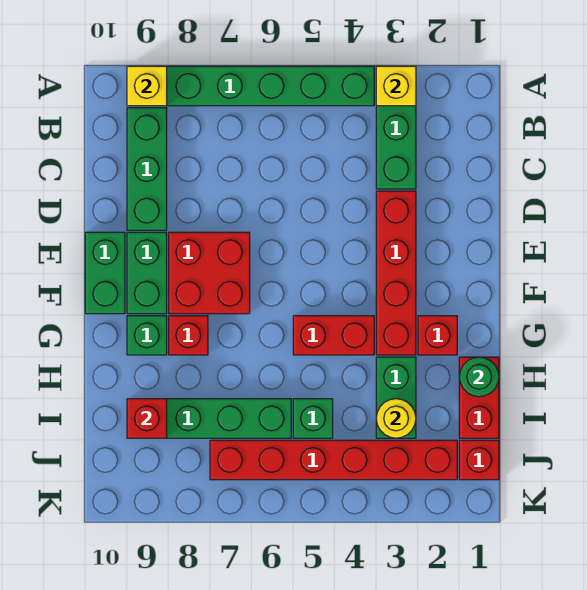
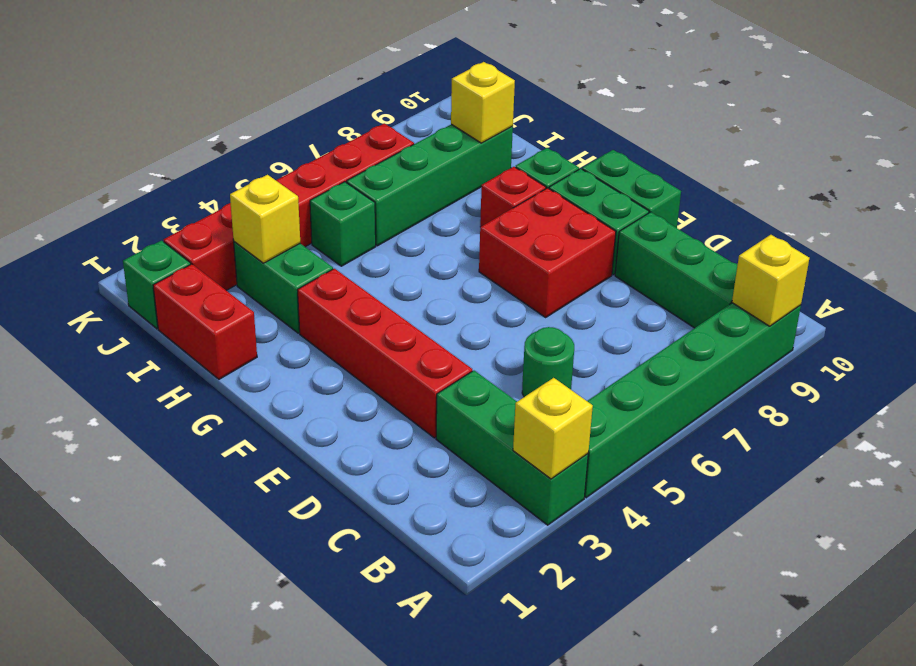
red 1x1 brick [418,316,457,355] -> none
red 1x2 brick [293,316,374,355] -> none
green 1x1 round brick [459,357,499,397] -> green 1x1 round brick moved to [522,327,574,397]
yellow 1x1 round brick [376,399,416,438] -> yellow 1x1 brick [230,175,300,263]
red 1x1 brick [127,399,167,438] -> yellow 1x1 brick [451,62,515,143]
red 1x1 brick [459,440,499,480] -> green 1x1 brick [123,241,191,329]

